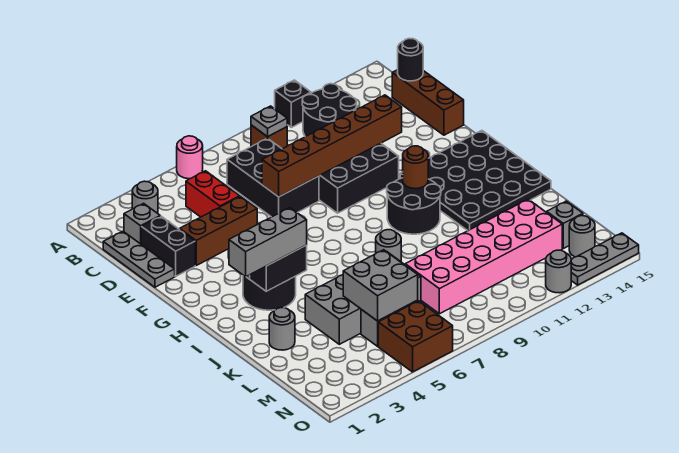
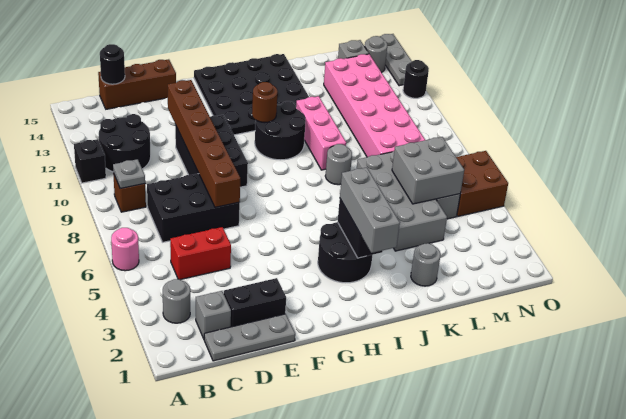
brown 1x3 brick [180,197,257,265] -> none
none -> pink 1x3 brick [296,96,346,170]
grey 1x1 round brick [546,250,571,293] -> black 1x1 round brick [403,60,429,98]

